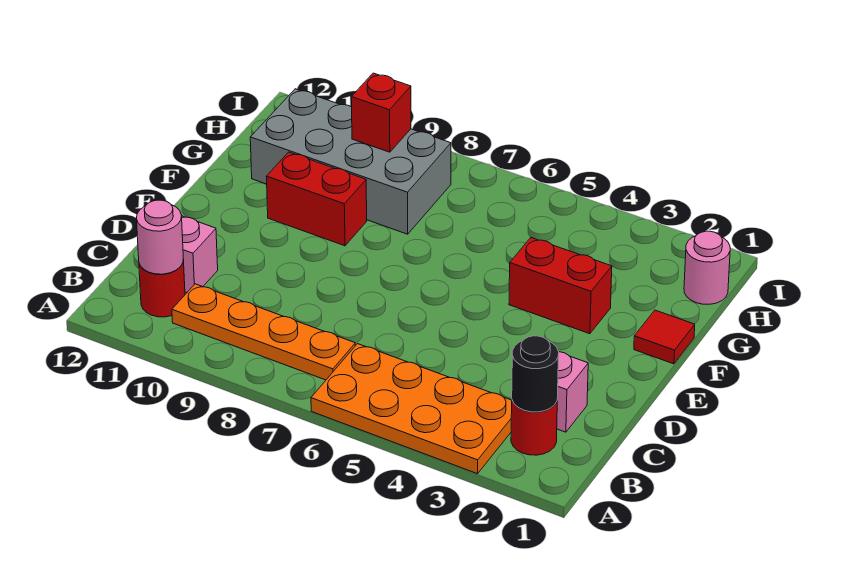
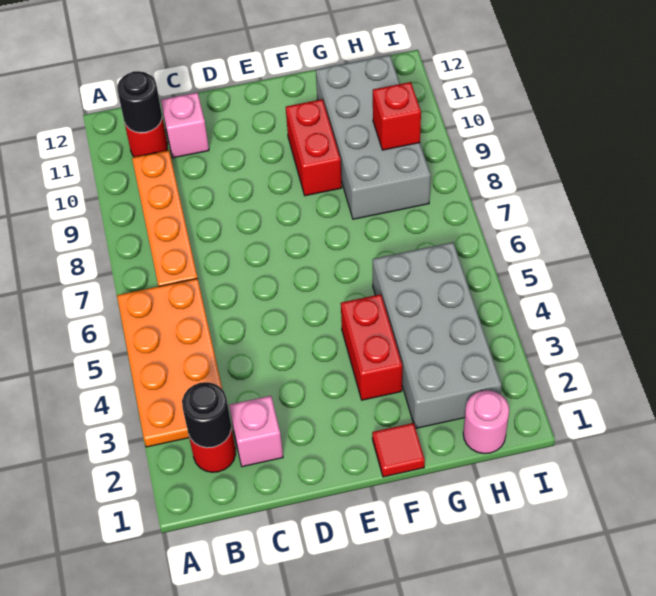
pink 1x1 round brick [137,200,183,274] -> black 1x1 round brick [117,71,162,133]
none -> grey 2x4 brick [373,242,502,428]

